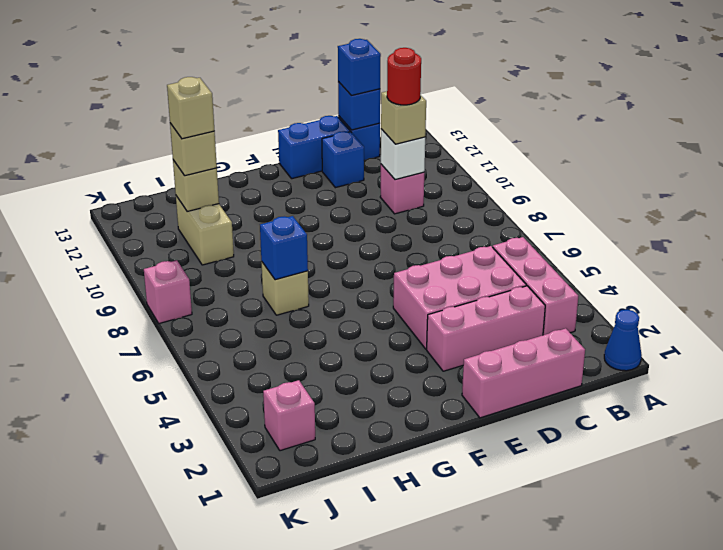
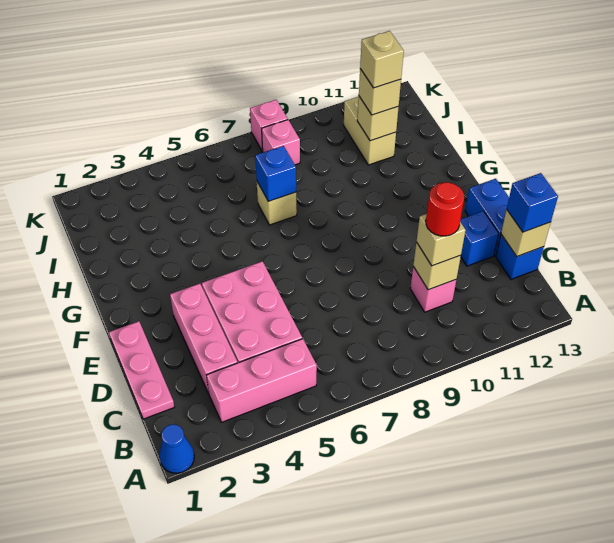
pink 1x3 brick [462,328,585,418] -> pink 1x3 plate [109,321,174,419]
white 1x1 brick [381,129,425,180] -> tan 1x1 brick [413,242,461,290]
blue 1x1 brick [338,82,380,130] -> tan 1x1 brick [501,210,551,256]
tan 1x2 brick [176,196,234,265] -> tan 1x2 brick turned to [344,97,396,165]
pink 1x1 brick [263,380,315,451] -> pink 1x1 brick moved to [262,120,300,165]

